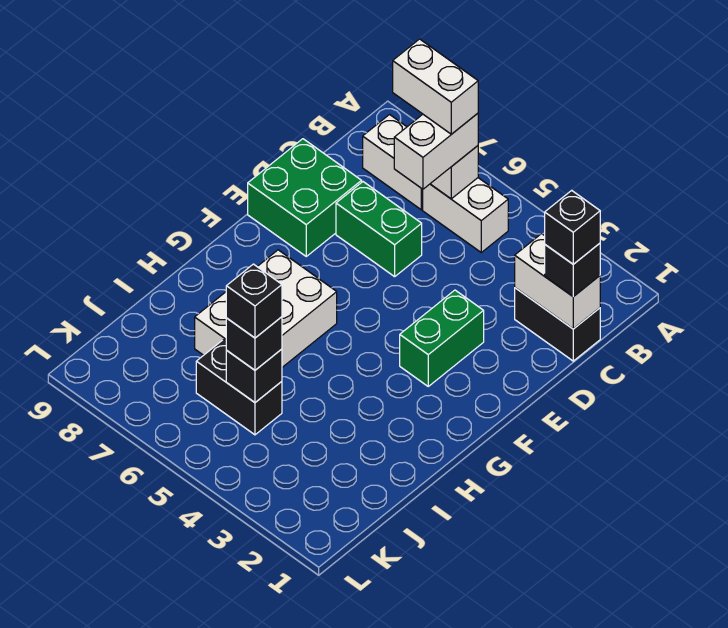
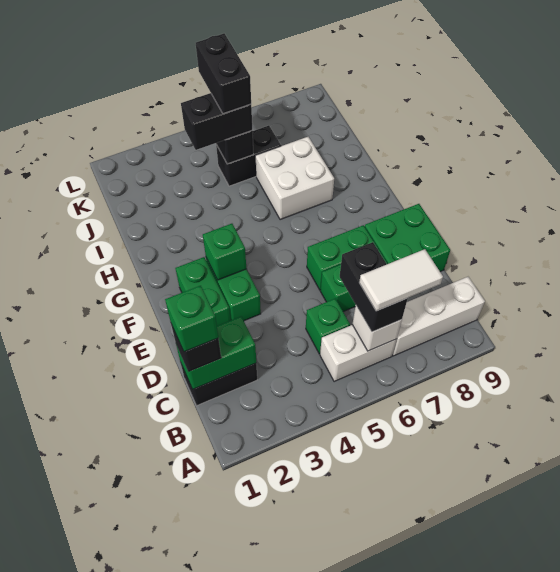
white 1x2 brick [394,113,478,189] -> black 1x2 brick [340,242,408,332]
white 1x2 brick [393,39,478,134] -> white 1x2 tile [359,249,443,311]
white 1x2 brick [363,115,423,210] -> white 1x3 brick [392,277,485,356]
white 1x2 brick [515,234,600,329] -> green 1x2 brick [176,317,256,389]
black 1x1 brick [545,190,600,264] -> green 1x1 brick [165,286,218,352]
none -> green 1x1 brick [306,299,350,354]
none -> green 1x2 brick [175,257,231,326]
none -> green 1x2 brick [307,225,378,290]
none -> green 1x1 brick [203,224,246,280]
white 2x3 brick [195,250,337,367] -> white 2x2 brick [256,137,334,220]
black 1x1 brick [226,317,282,370] -> black 1x2 brick [181,93,252,150]
black 1x1 brick [226,264,282,338] -> black 1x2 brick [196,34,251,114]

